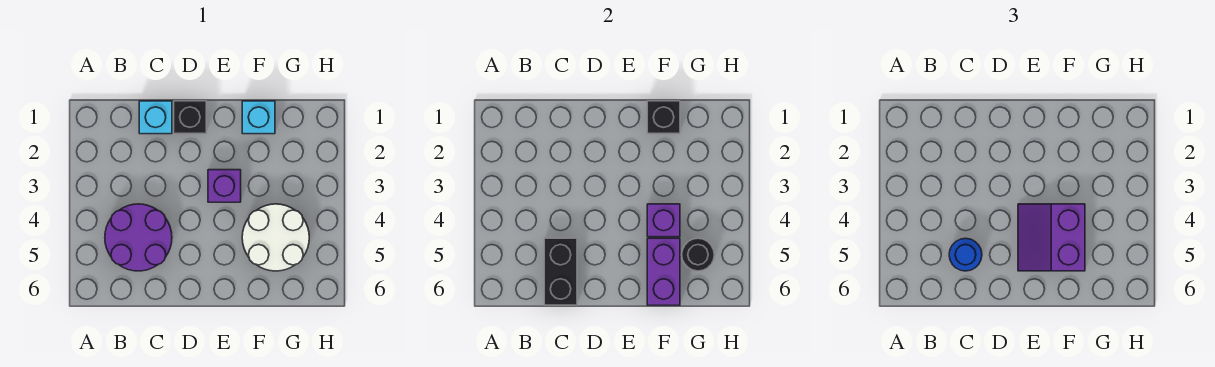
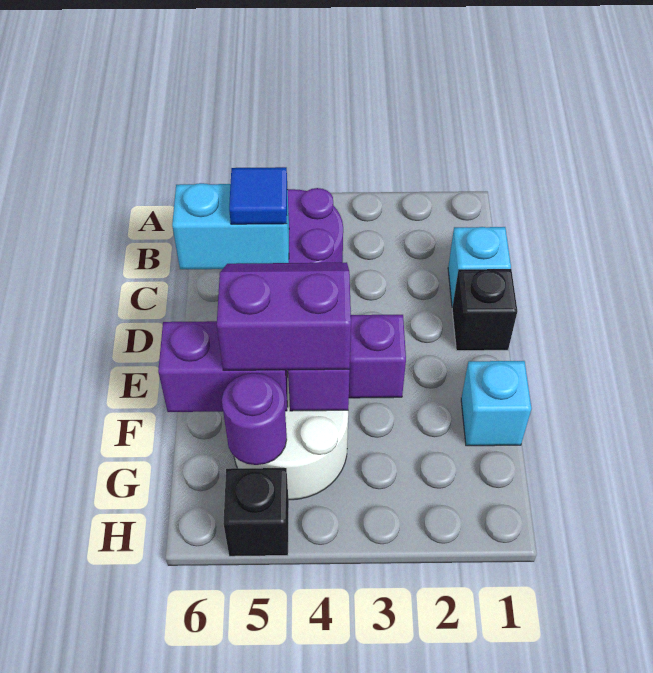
black 1x2 brick [544,238,577,305] -> cyan 1x2 brick [172,183,289,269]
blue 1x1 round brick [949,238,982,271] -> blue 1x1 tile [229,167,287,224]
black 1x1 brick [647,101,680,134] -> black 1x1 brick moved to [223,468,289,556]
black 1x1 round brick [682,238,714,271] -> purple 1x1 round brick [222,373,287,465]

